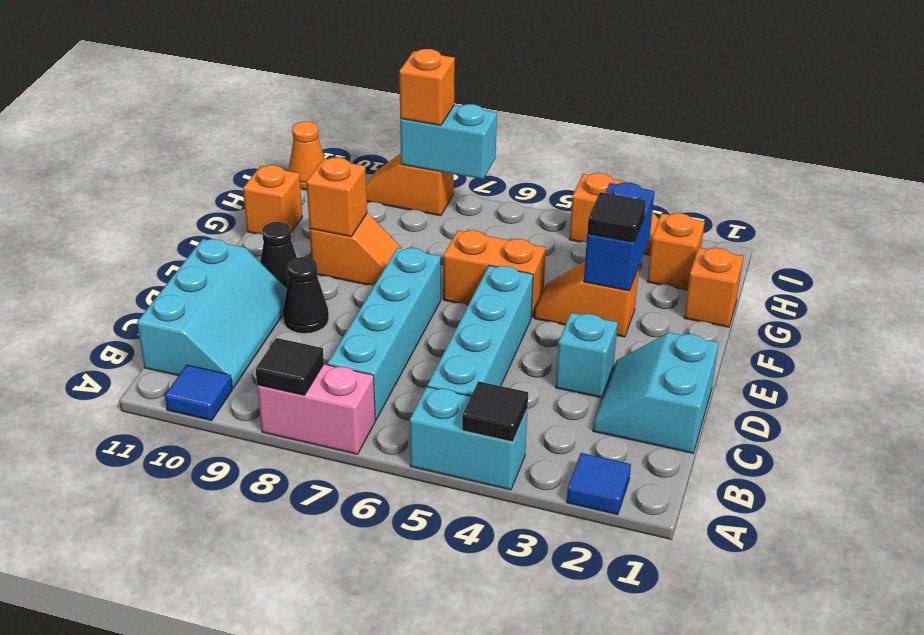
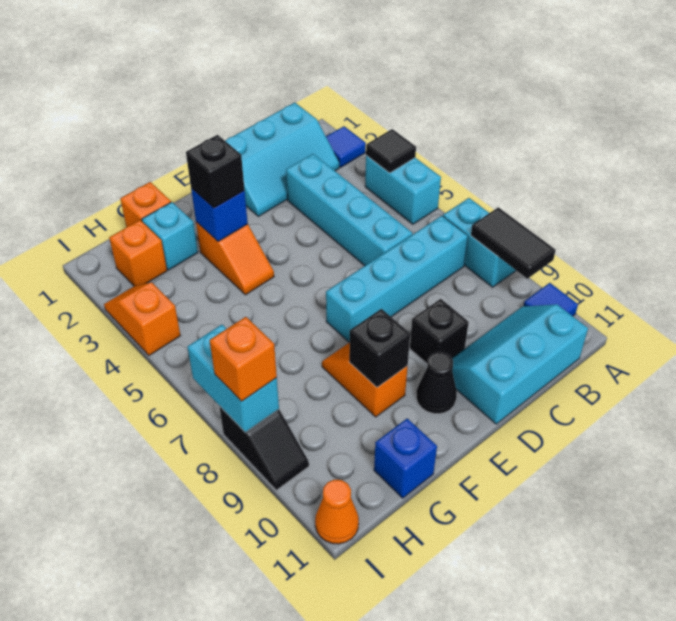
pink 1x2 brick [257,364,375,454] -> cyan 1x2 brick [443,198,516,287]
black 1x1 tile [255,338,324,395] -> black 1x2 tile [471,207,556,279]
cyan 1x4 brick [427,266,533,396] -> cyan 1x4 brick turned to [286,154,413,266]
cyan 2x2 slope [593,333,719,453] -> cyan 2x3 slope [225,103,339,216]
cyan 1x1 brick [556,313,618,398] -> cyan 1x1 brick moved to [142,202,198,270]
black 1x1 cone [283,257,329,334] -> black 1x1 brick [410,299,469,364]
blue 1x2 brick [584,182,655,291] -> blue 1x1 brick [191,188,248,241]
black 1x1 tile [587,192,646,242] -> black 1x1 brick [186,135,245,208]
orange 1x2 brick [443,230,546,318] -> none
orange 1x1 brick [306,157,367,237] -> black 1x1 brick [349,309,410,387]
orange 1x1 brick [243,165,302,234] -> blue 1x1 brick [374,419,437,498]
orange 1x2 slope [366,153,454,216] -> black 1x2 slope [219,406,309,490]

